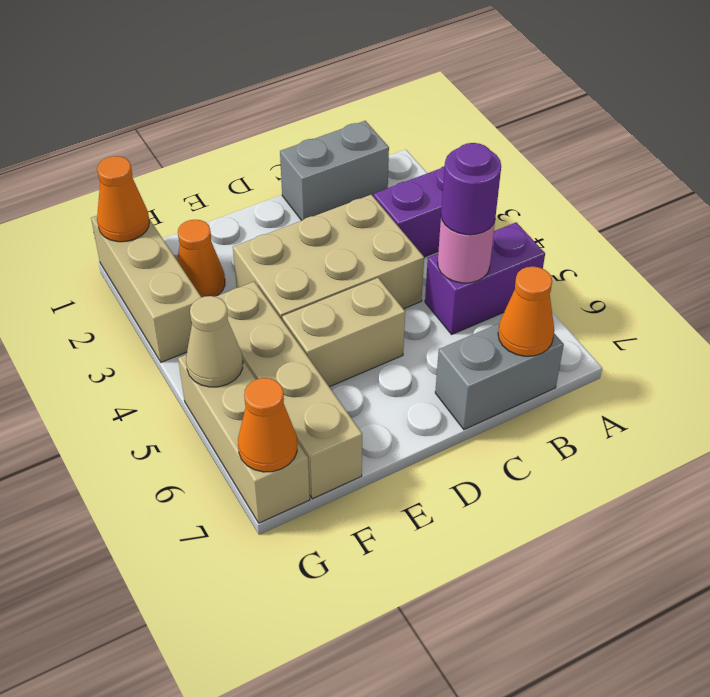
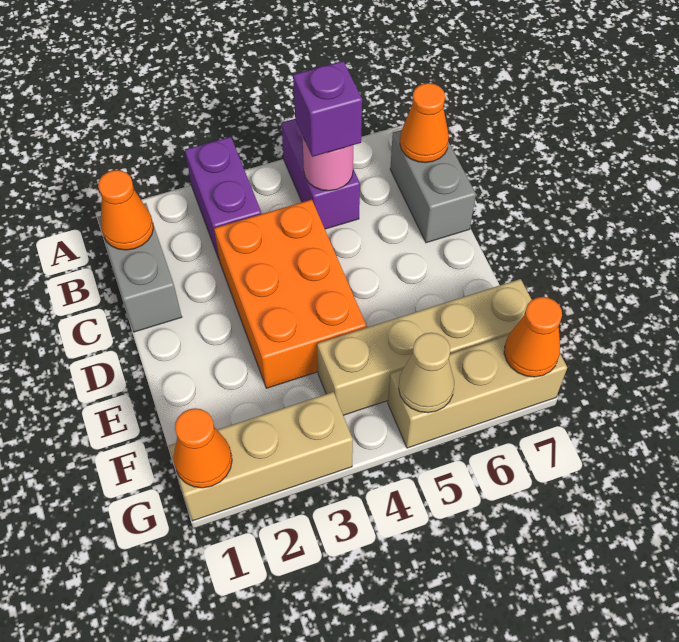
purple 1x1 round brick [441,143,501,235] -> purple 1x1 brick [293,61,362,157]
tan 2x3 brick [233,195,424,320] -> orange 2x3 brick [214,200,366,388]
tan 1x2 brick [282,278,405,387] -> none
orange 1x1 cone [177,220,225,297] -> orange 1x1 cone moved to [98,170,153,250]

